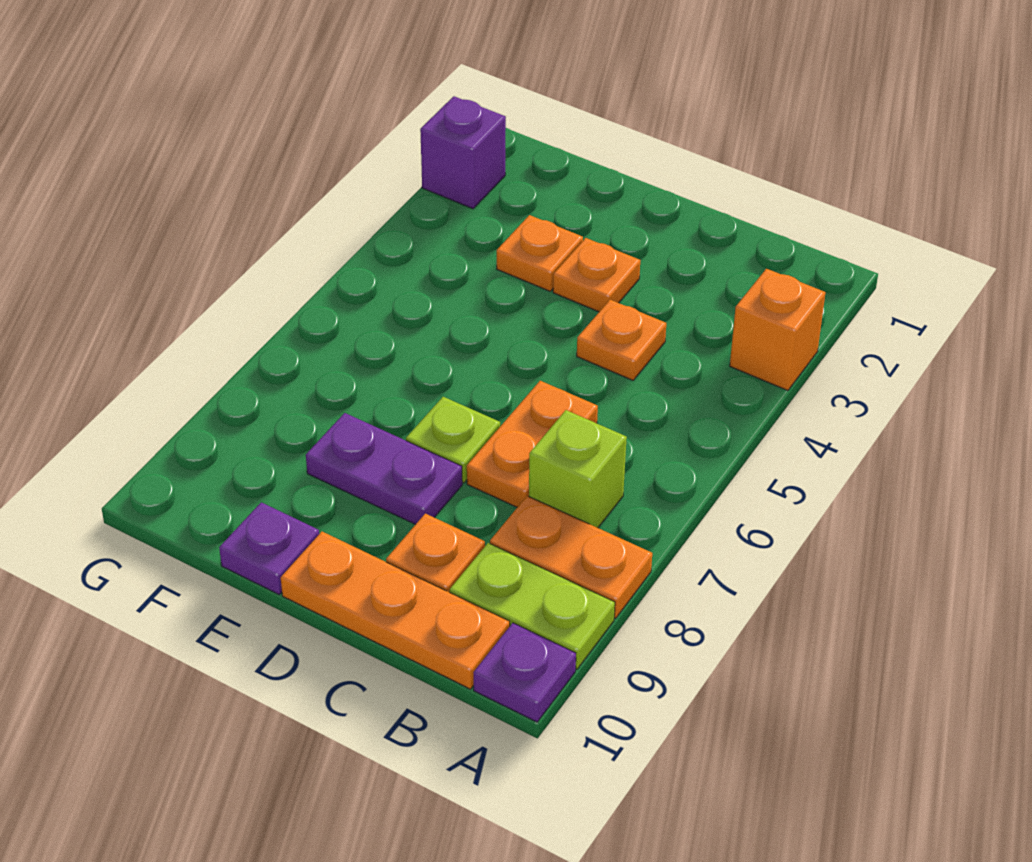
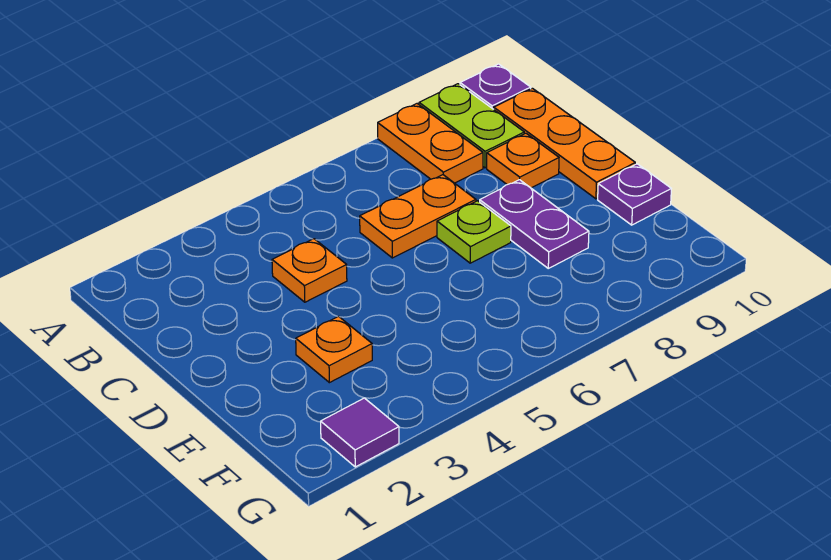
orange 1x1 brick [730,269,825,391] -> none
lime 1x1 brick [529,410,627,528] -> none
orange 1x1 plate [553,238,640,312] -> none
purple 1x1 brick [420,96,506,209] -> purple 1x1 tile [321,398,399,467]

